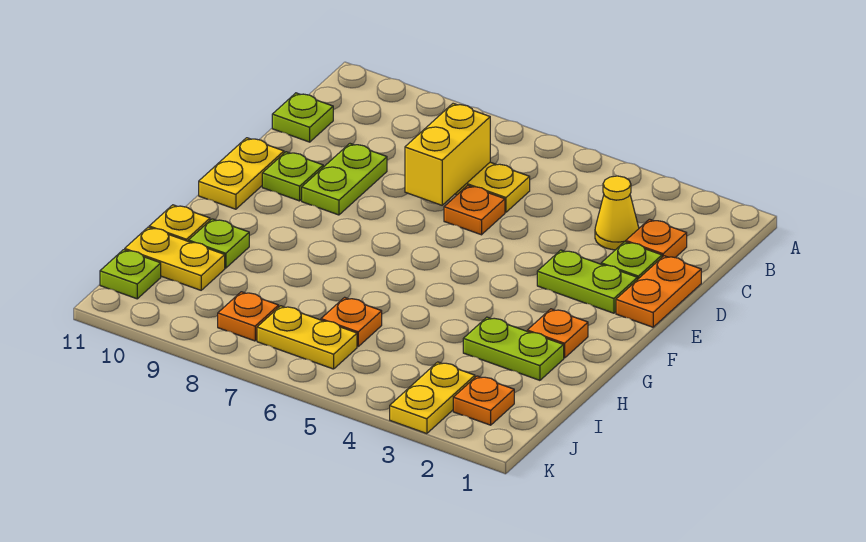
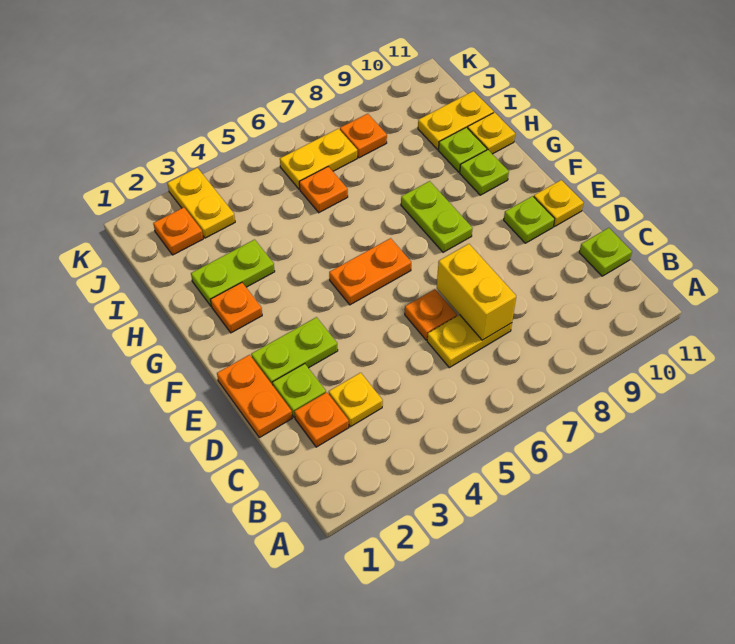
yellow 1x1 cone [595,176,639,250] -> yellow 1x1 plate [329,373,383,427]
lime 1x2 plate [302,144,387,215] -> lime 1x2 plate moved to [401,181,473,252]
yellow 1x2 plate [199,138,284,209] -> yellow 1x1 plate [534,180,584,227]
none -> orange 1x2 plate [329,238,411,305]
lime 1x1 plate [100,250,161,299] -> lime 1x1 plate moved to [460,150,509,195]

